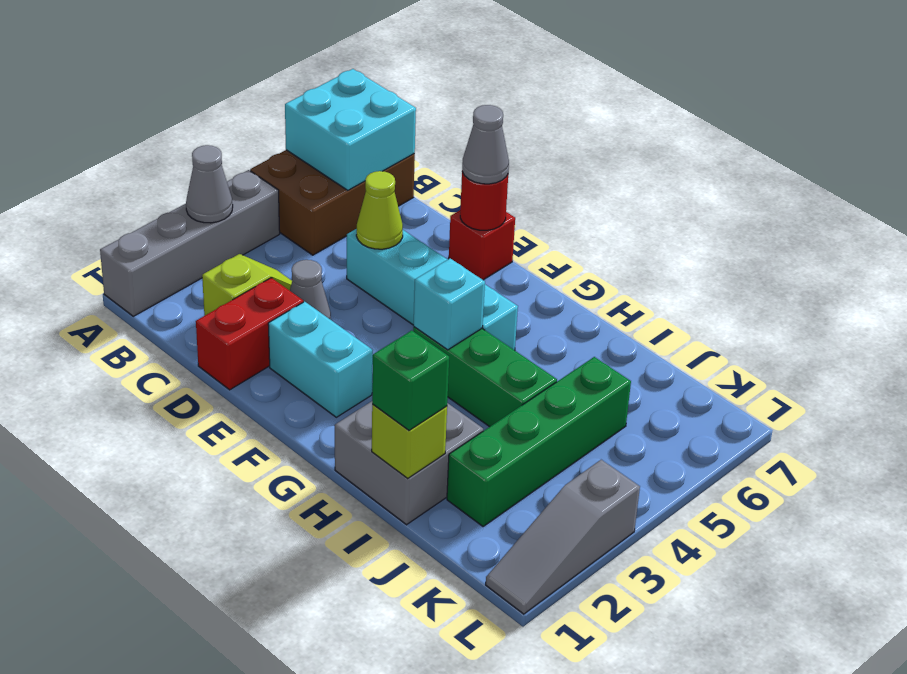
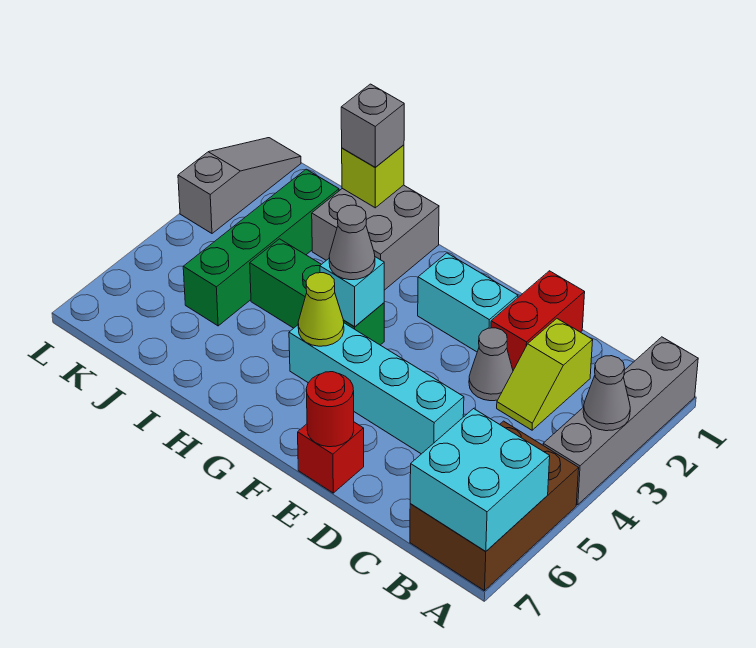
lime 1x1 cone [356,171,403,249] -> lime 1x1 cone moved to [298,273,344,346]
grey 1x1 cone [462,105,509,184] -> grey 1x1 cone moved to [329,205,375,280]
green 1x1 brick [372,330,449,430] -> grey 1x1 brick [341,84,404,167]

